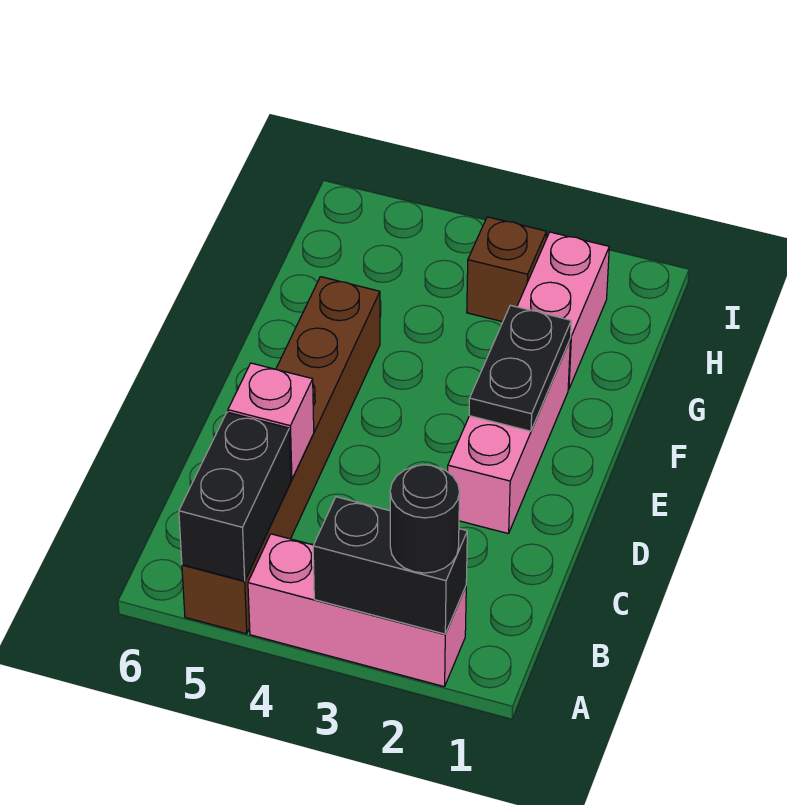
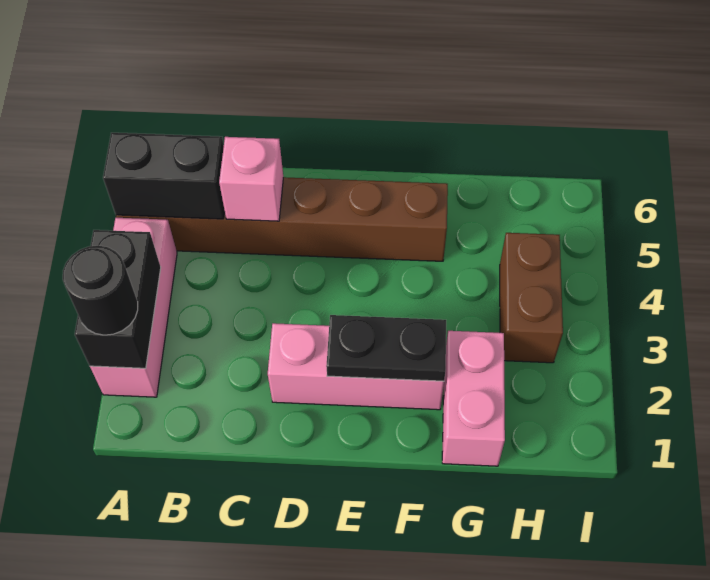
pink 1x2 brick [517,232,609,389] -> pink 1x2 brick turned to [442,331,505,466]
brown 1x1 brick [467,217,546,322] -> brown 1x2 brick [500,233,563,363]

